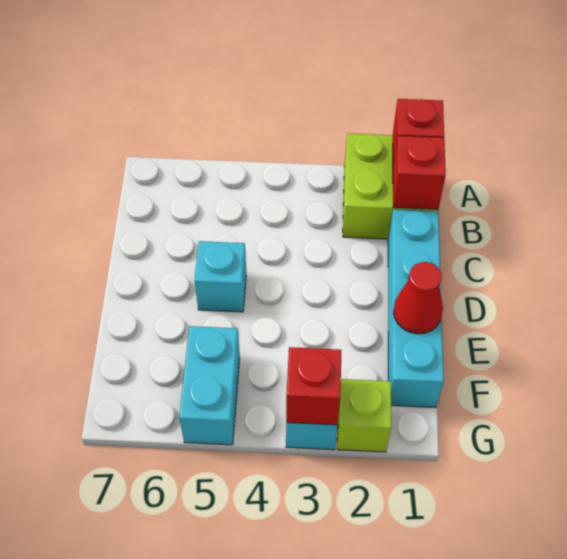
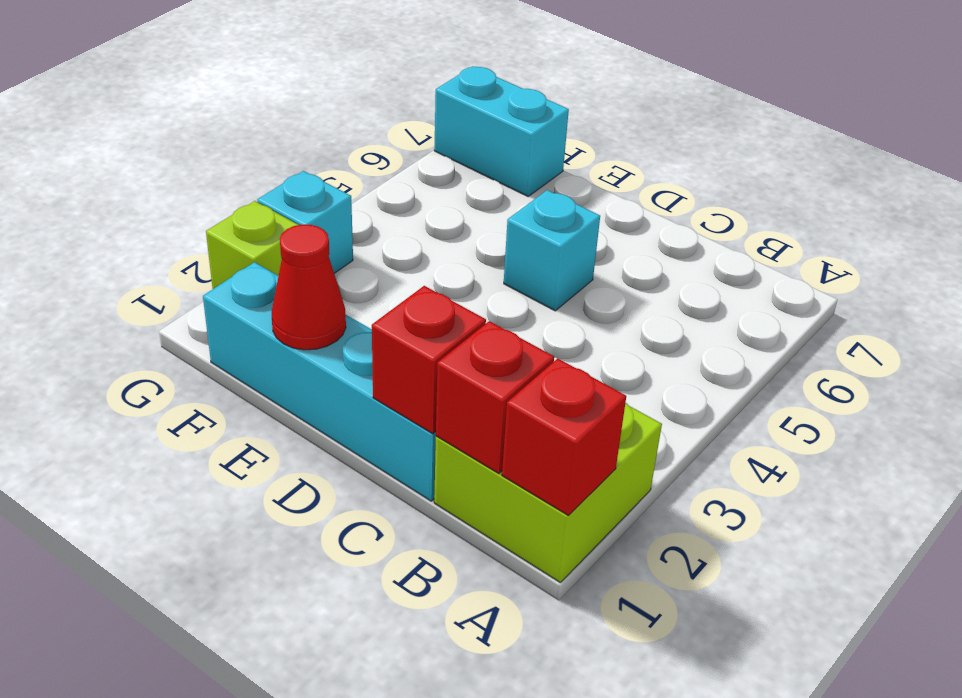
cyan 1x2 brick [179,326,240,445] -> cyan 1x2 brick moved to [434,66,569,196]
red 1x1 brick [286,347,341,425] -> red 1x1 brick moved to [372,286,486,434]

